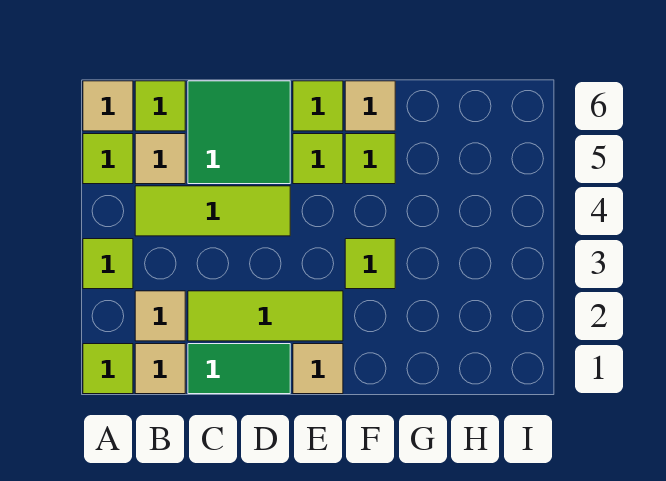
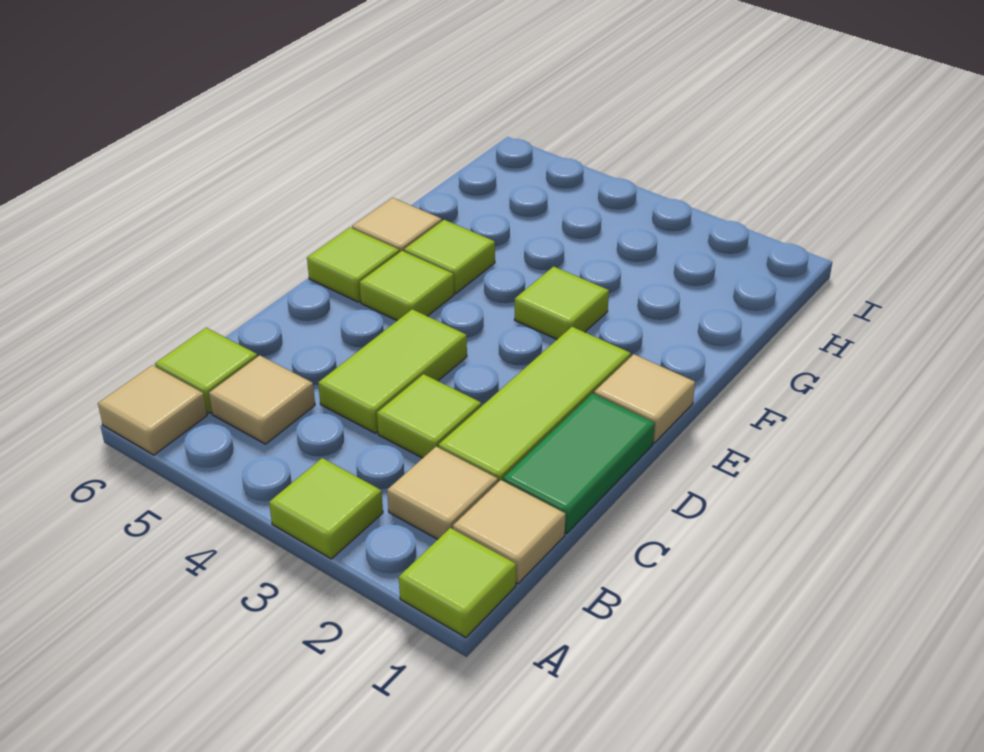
lime 1x1 tile [83,134,133,184] -> lime 1x1 tile moved to [377,374,481,458]
lime 1x3 tile [135,186,290,236] -> lime 1x2 tile [318,309,467,433]
green 2x2 tile [188,81,290,184] -> none

